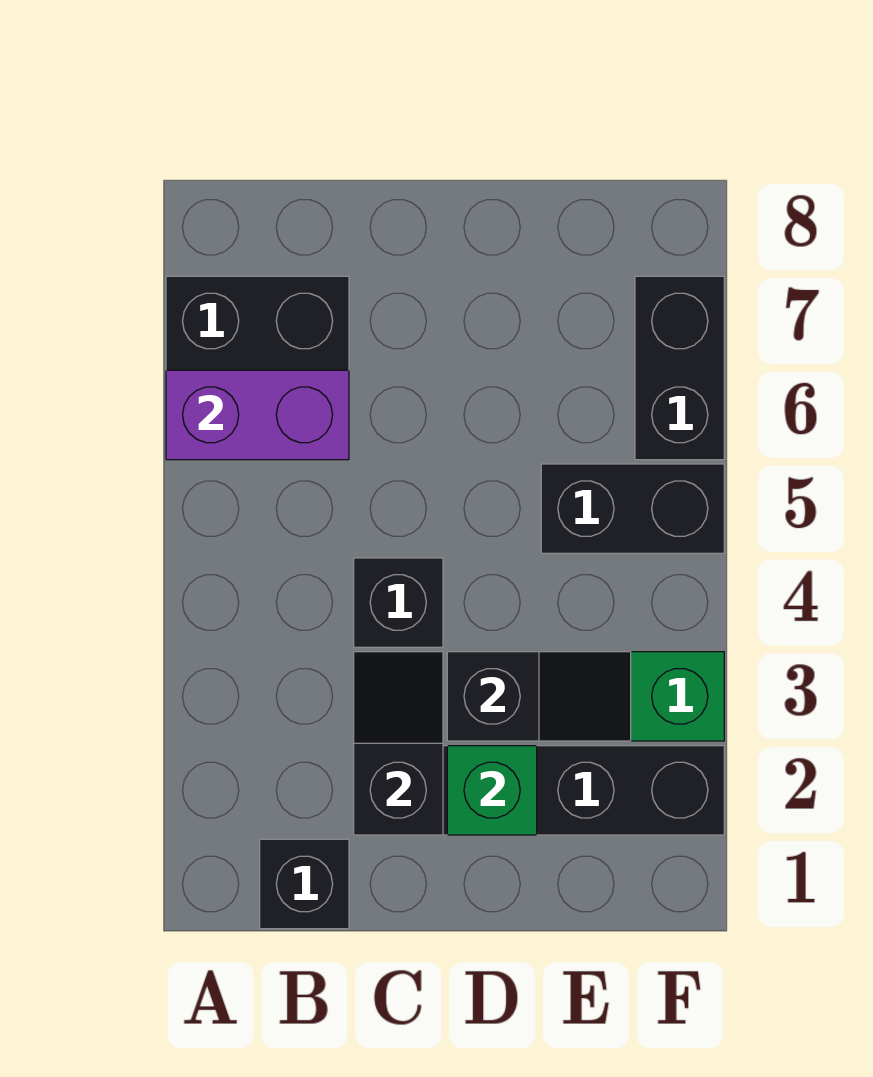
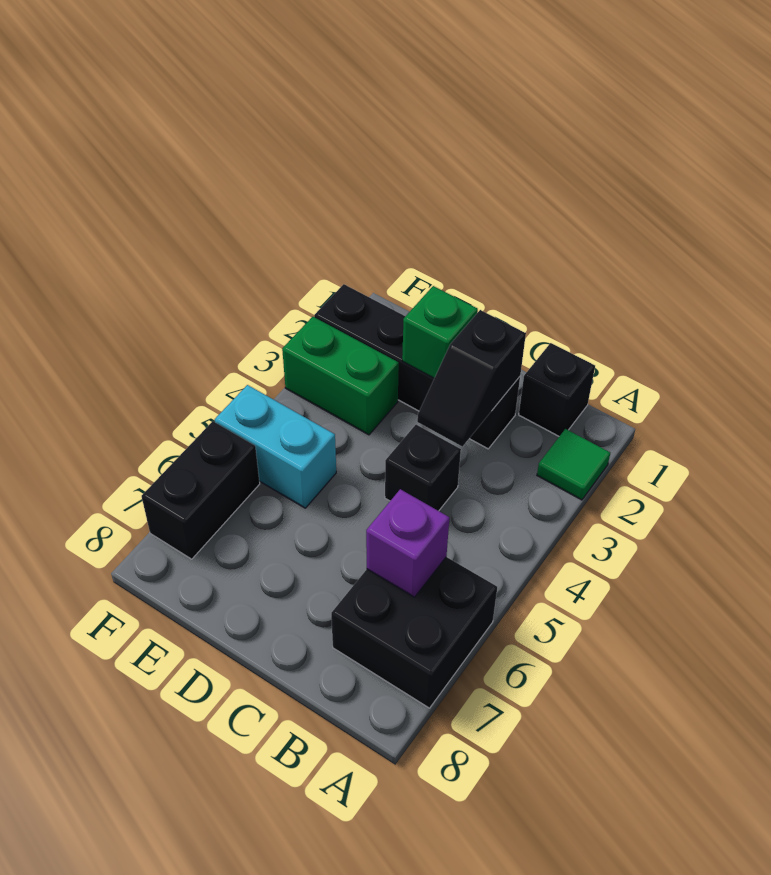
none -> green 1x1 tile [537,429,610,500]
purple 1x2 brick [166,370,349,460] -> purple 1x1 brick [366,489,449,597]
black 1x2 slope [447,652,631,741] -> none
black 1x2 brick [541,464,724,553] -> cyan 1x2 brick [215,385,336,508]

